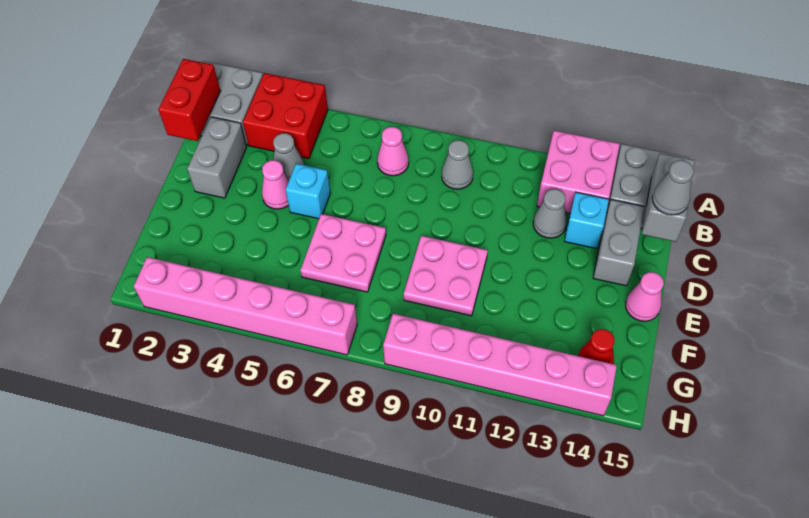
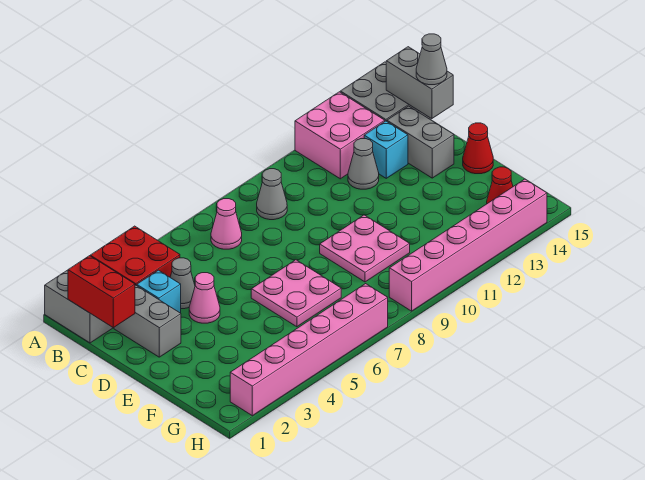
cyan 1x1 brick [286,164,330,219] -> cyan 1x1 brick moved to [137,270,181,313]
pink 1x1 cone [626,272,664,321] -> red 1x1 cone [463,123,493,174]

